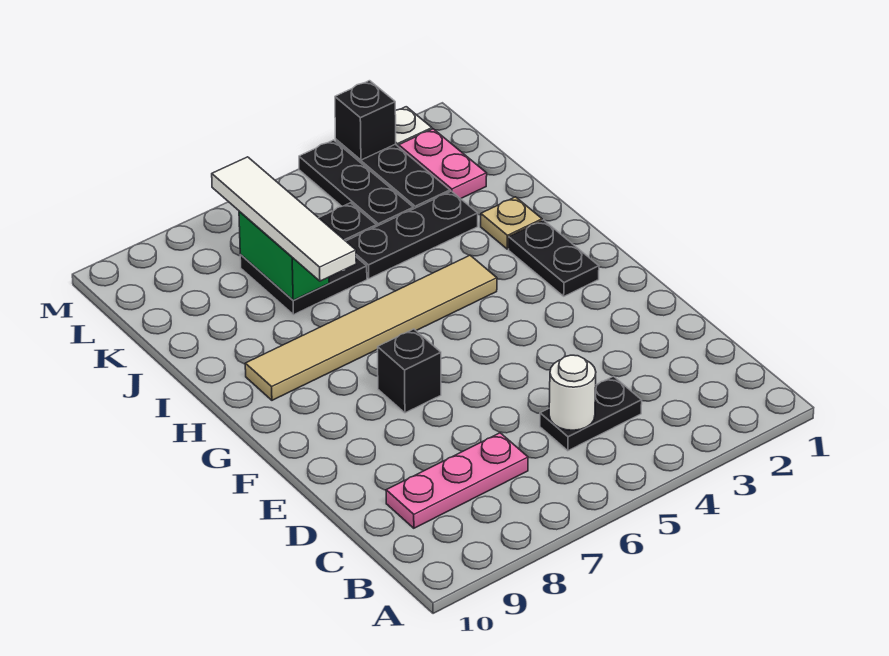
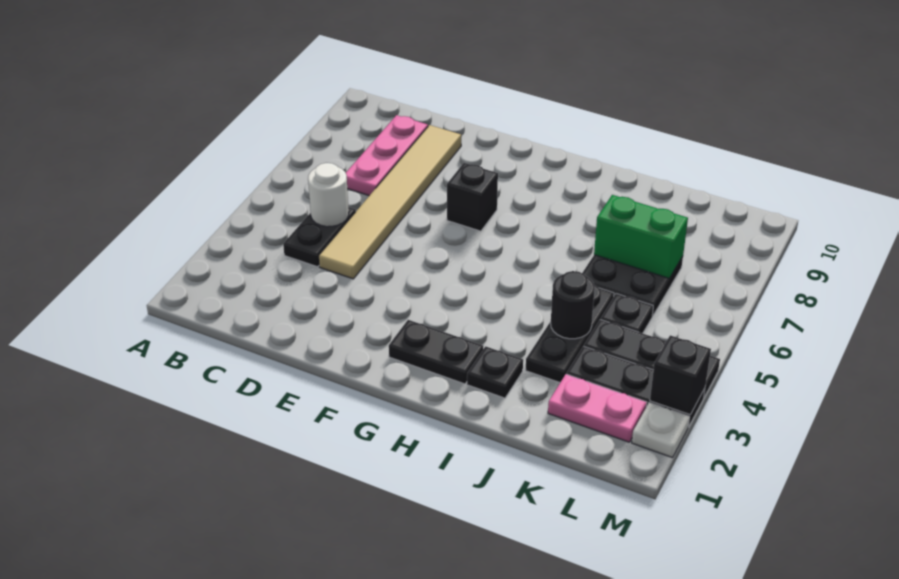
tan 1x6 tile [245,255,497,400] -> tan 1x6 tile moved to [319,125,461,279]
tan 1x1 plate [481,197,542,249] -> black 1x1 plate [467,346,523,398]
white 1x4 tile [212,157,356,281] -> none
none -> black 1x1 round brick [551,271,595,339]

